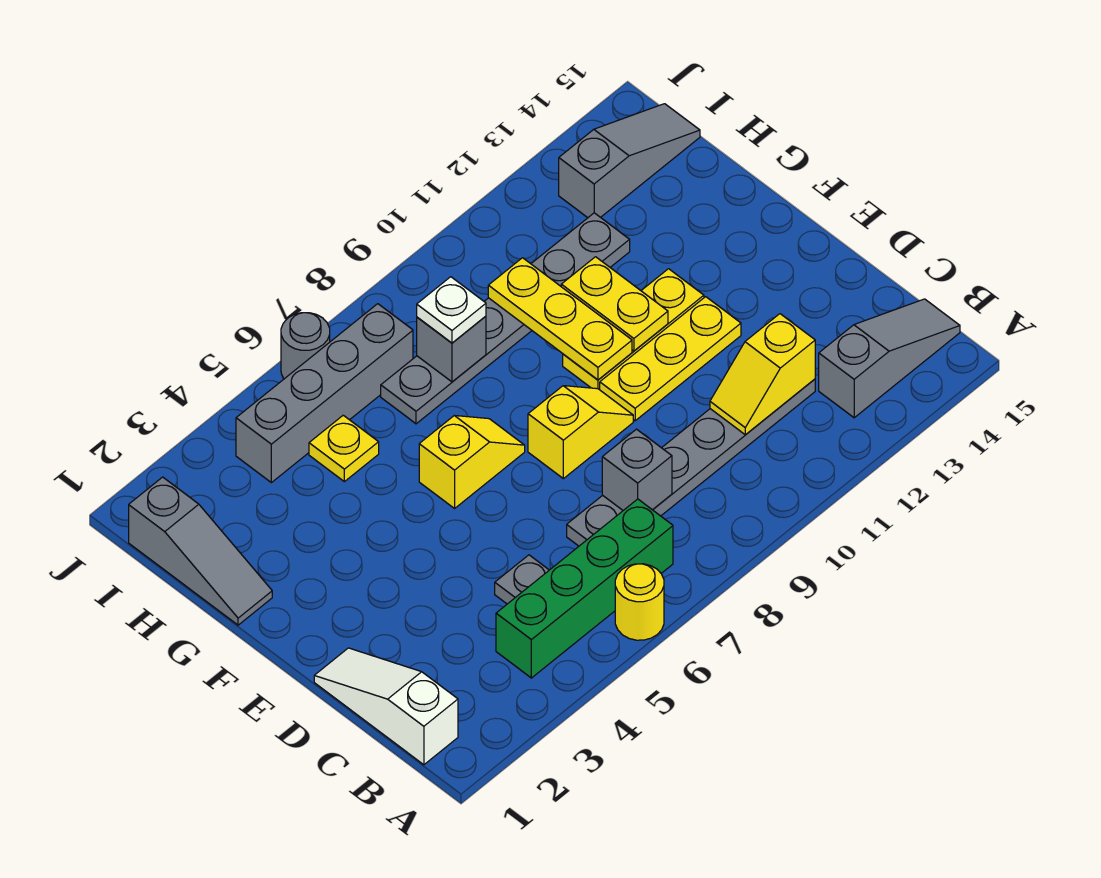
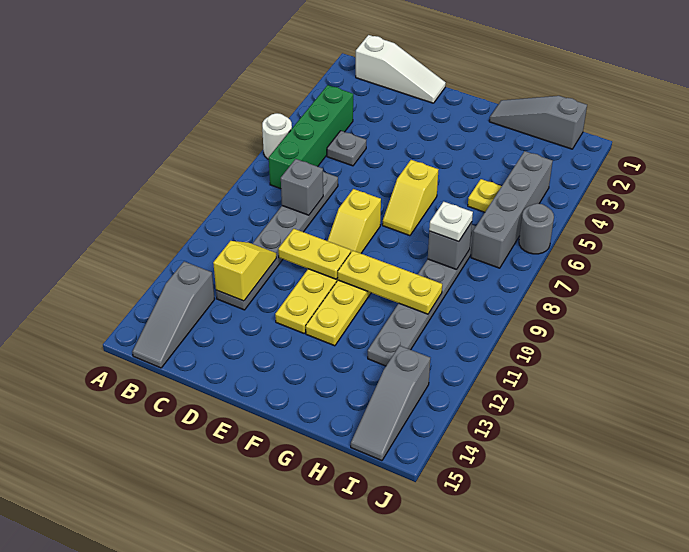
yellow 1x1 round brick [615,564,664,640] -> white 1x1 round brick [262,113,292,159]
yellow 1x2 plate [561,257,668,351] -> yellow 1x2 plate moved to [278,229,351,279]

